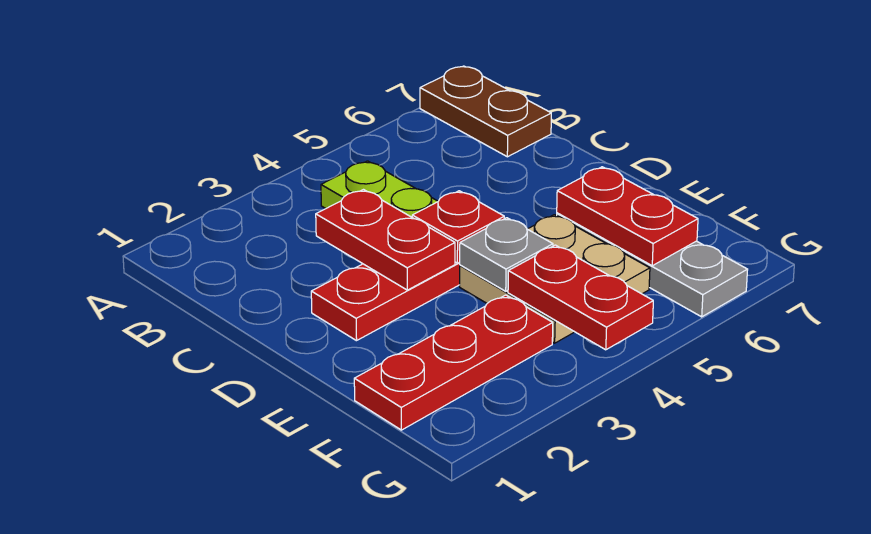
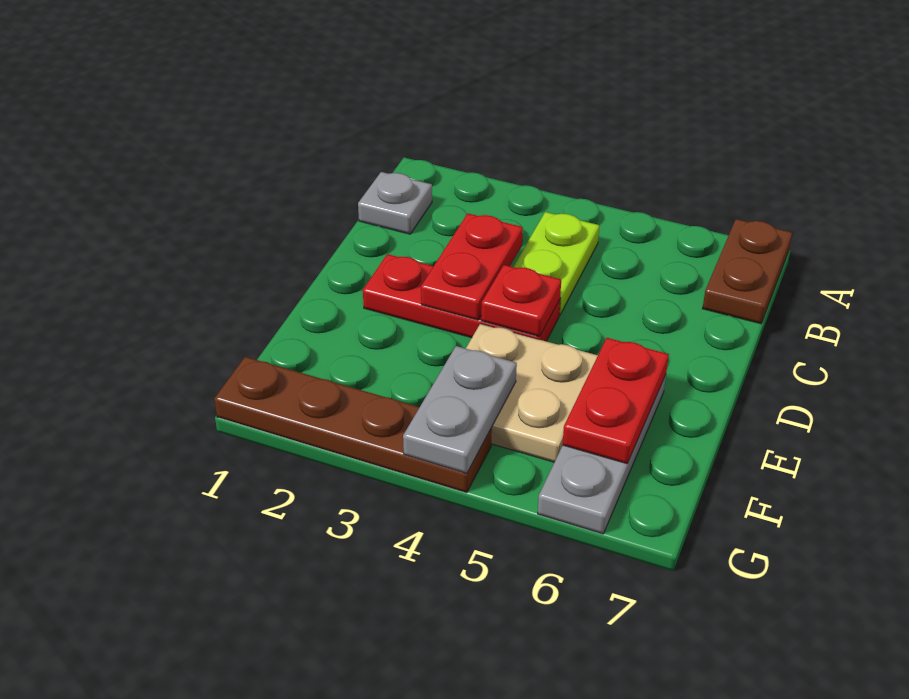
grey 1x1 plate [460,218,553,291] -> grey 1x1 plate moved to [358,172,432,234]
red 1x3 plate [354,295,553,430] -> none
red 1x2 plate [508,245,653,350] -> grey 1x2 plate [403,346,517,473]
none -> brown 1x4 plate [214,357,492,493]

